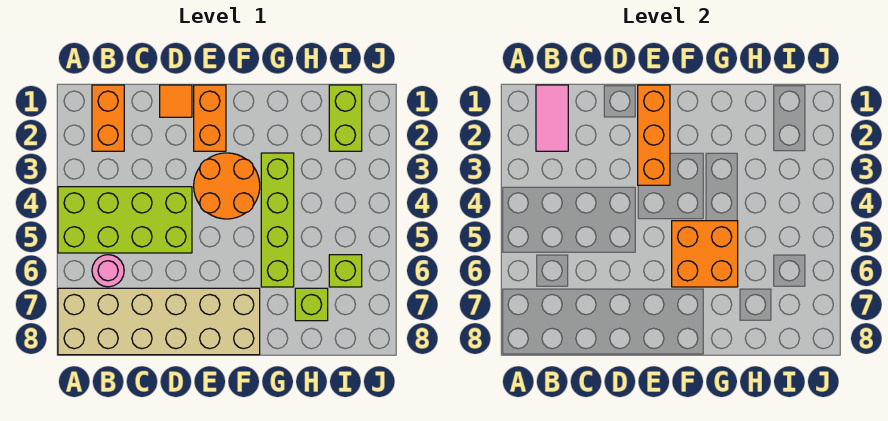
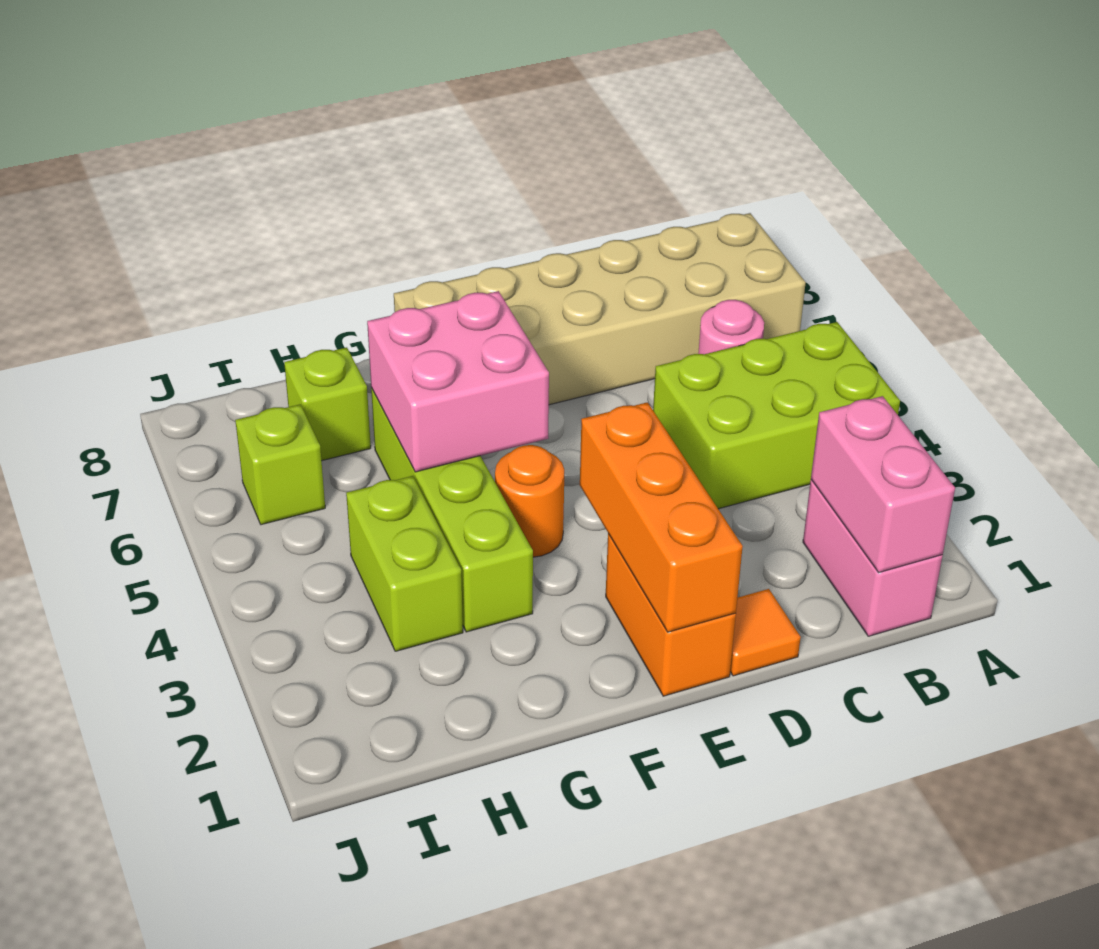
lime 2x4 brick [58,187,192,253] -> lime 2x3 brick [653,322,900,509]
orange 1x2 brick [92,85,124,151] -> pink 1x2 brick [803,480,943,636]
pink 1x2 tile [536,85,568,151] -> pink 1x2 brick [811,396,955,572]
orange 2x2 round brick [194,153,260,219] -> orange 1x1 round brick [495,445,564,557]
orange 2x2 brick [672,221,738,287] -> pink 2x2 brick [367,291,549,472]
lime 1x2 brick [329,85,362,151] -> lime 1x2 brick moved to [346,476,463,651]

